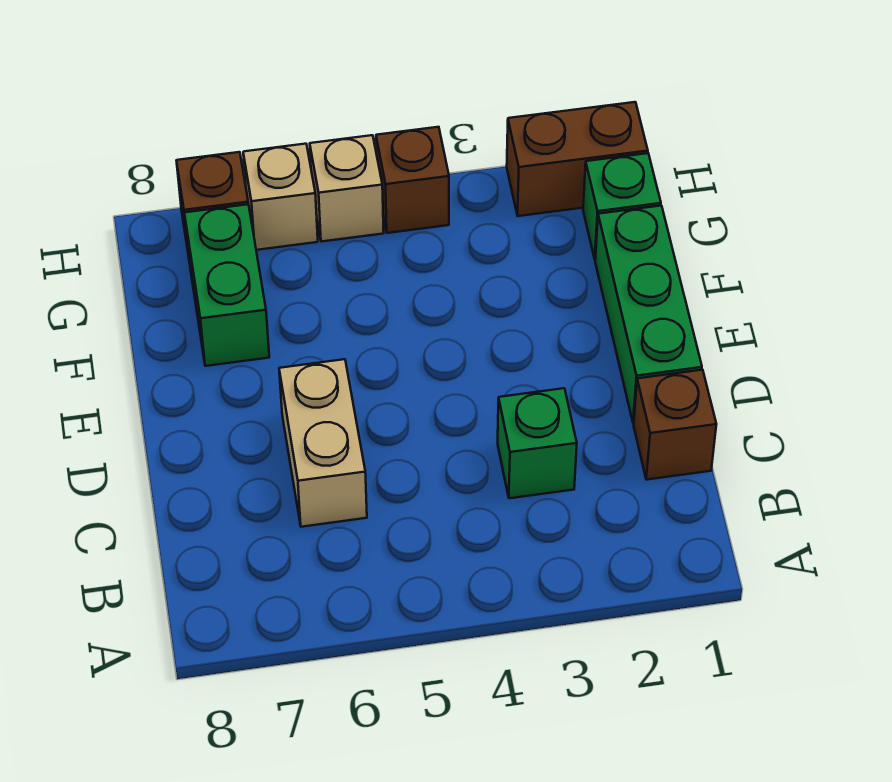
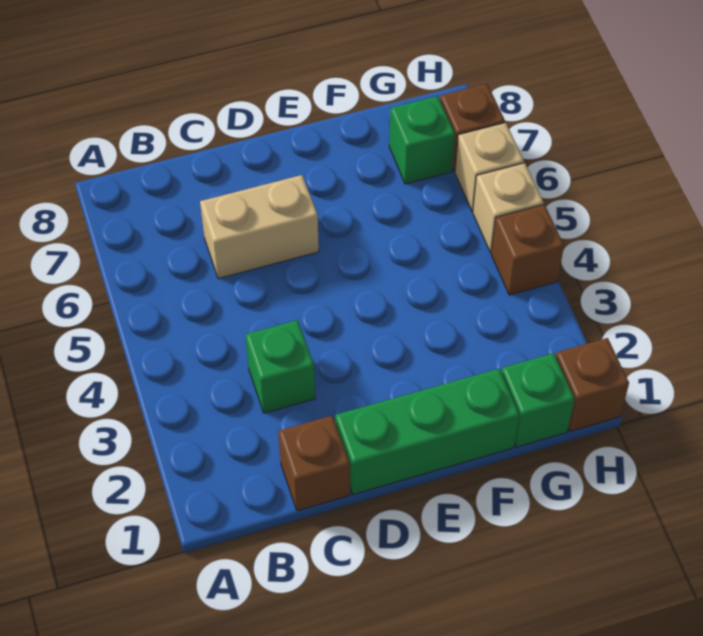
green 1x2 brick [184,204,269,366] -> green 1x1 brick [389,96,455,184]
brown 1x2 brick [507,102,648,216] -> brown 1x1 brick [556,338,629,431]

